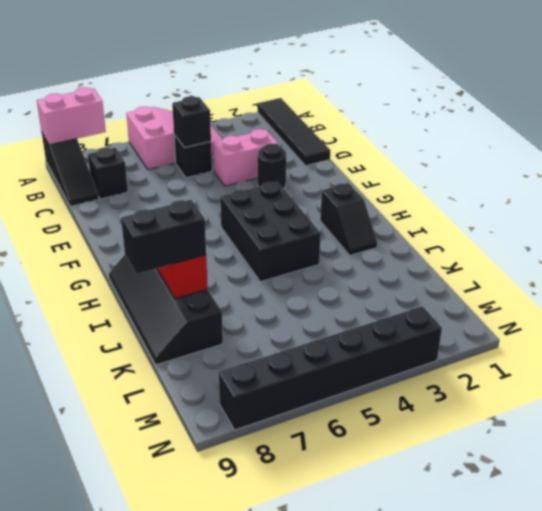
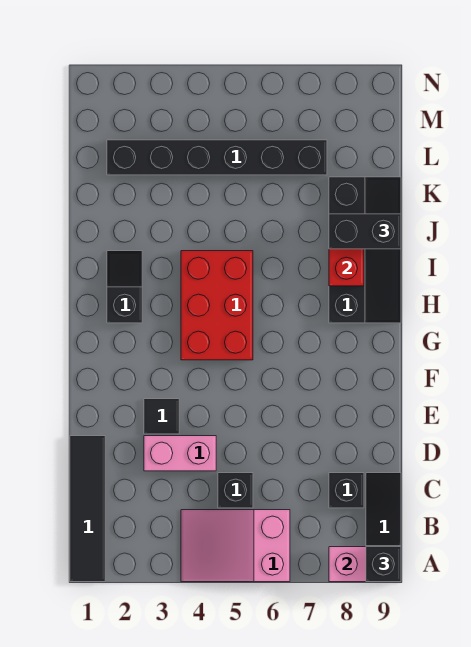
black 1x1 brick [172,96,211,148] -> black 1x1 brick moved to [366,547,401,582]
black 1x1 round brick [258,144,286,189] -> black 1x1 tile [144,399,179,434]
black 2x3 brick [220,182,321,282] -> red 2x3 brick [181,251,253,360]
black 1x6 brick [219,306,442,430] -> black 1x6 brick moved to [107,140,327,175]

